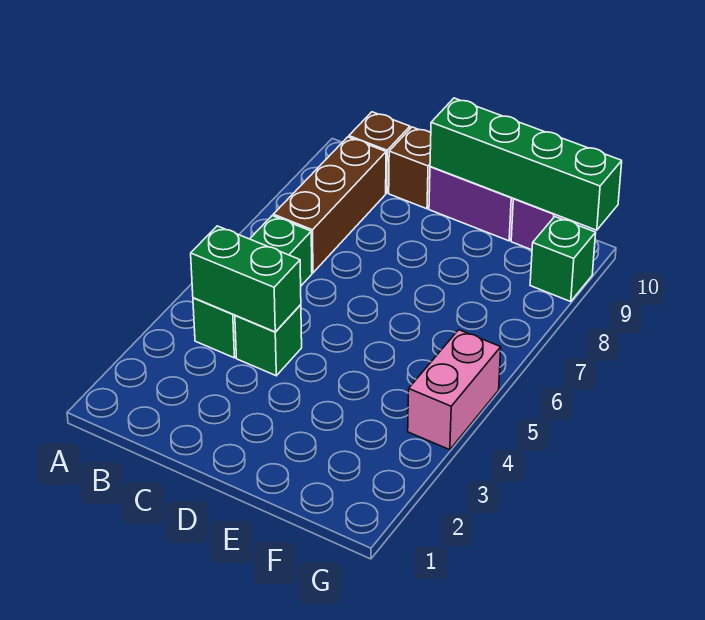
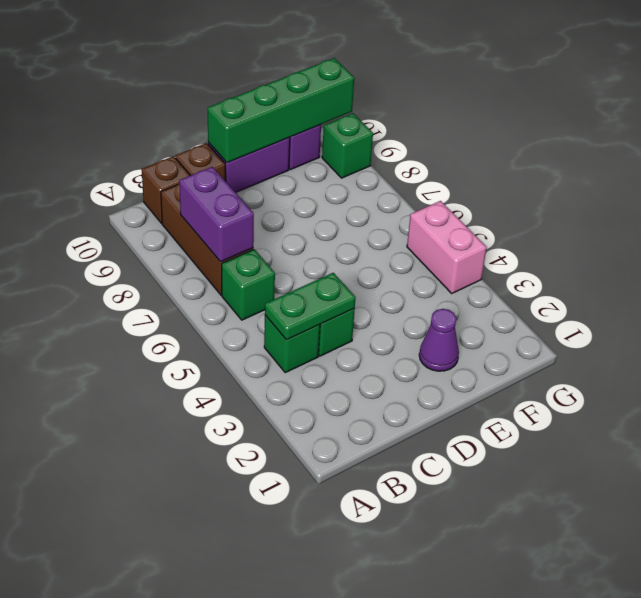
green 1x2 brick [191,226,301,332] -> green 1x2 plate [265,273,356,340]
none -> purple 1x2 brick [179,167,254,262]
none -> purple 1x1 cone [419,309,459,371]

